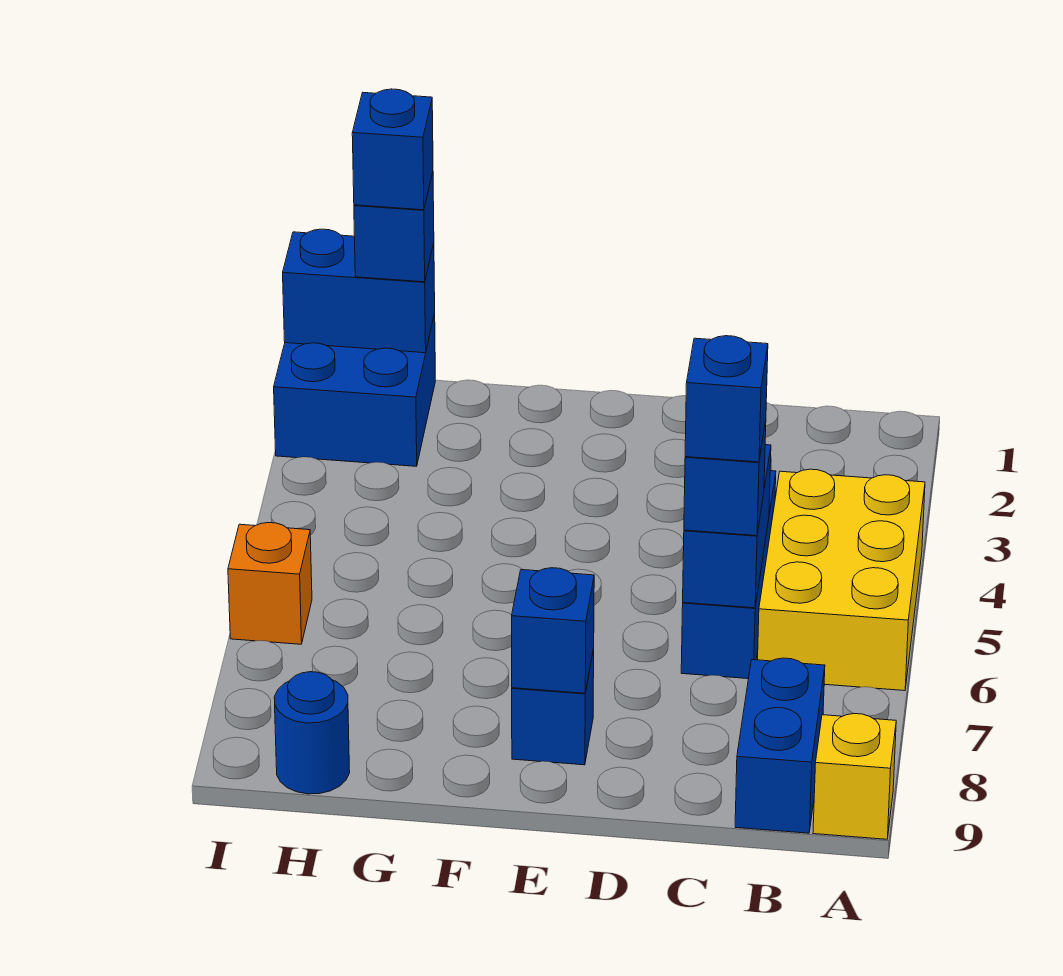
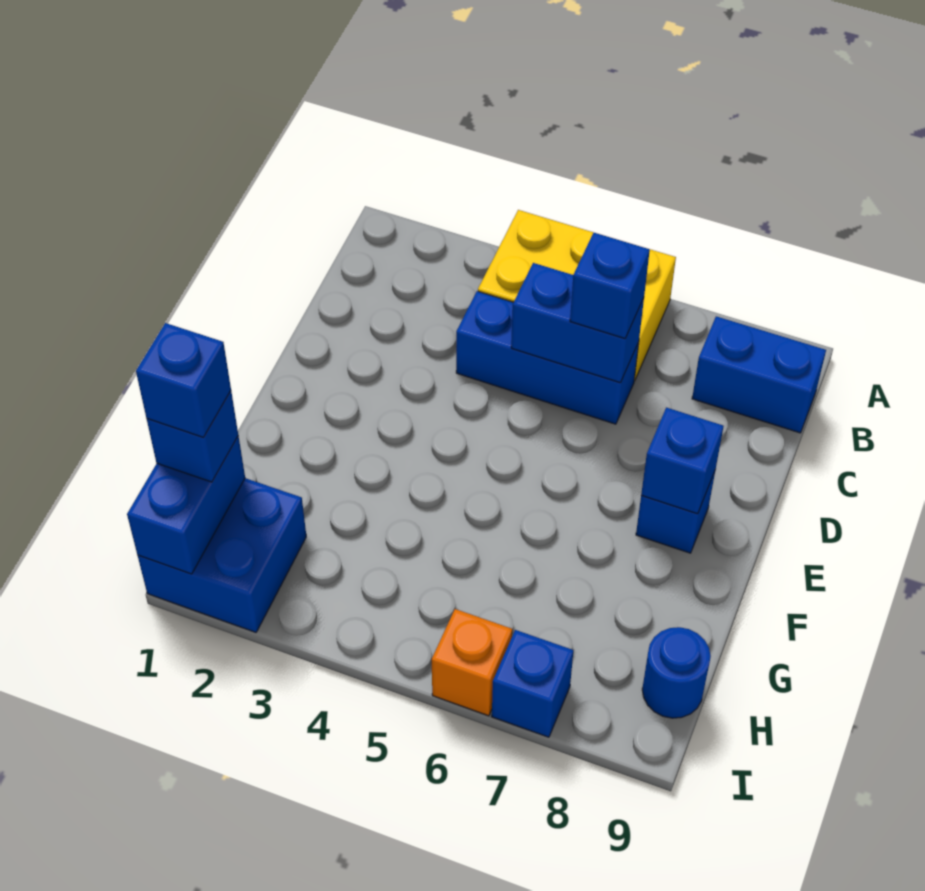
yellow 1x1 brick [813,714,896,839] -> none
blue 1x1 brick [685,336,768,462] -> blue 1x1 brick moved to [492,630,573,737]

